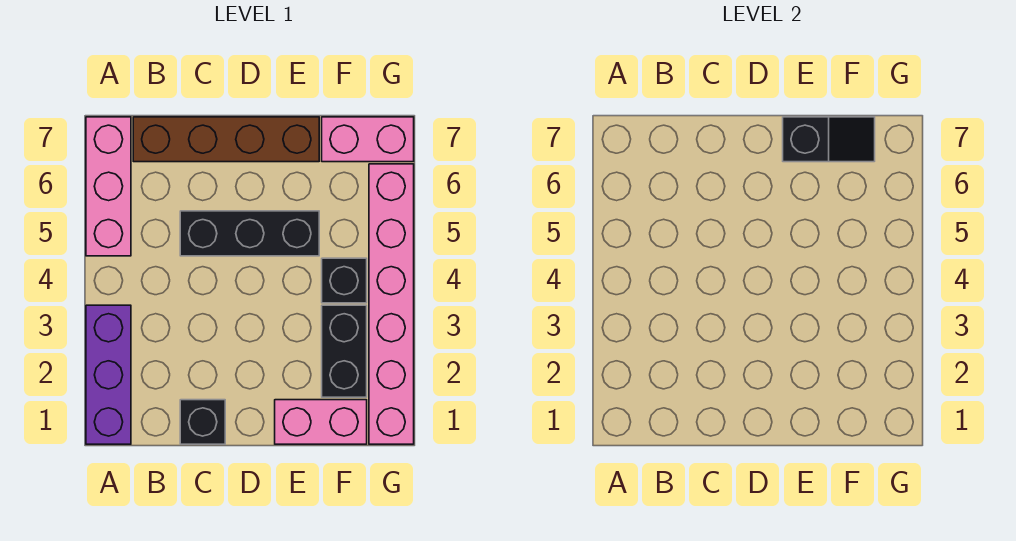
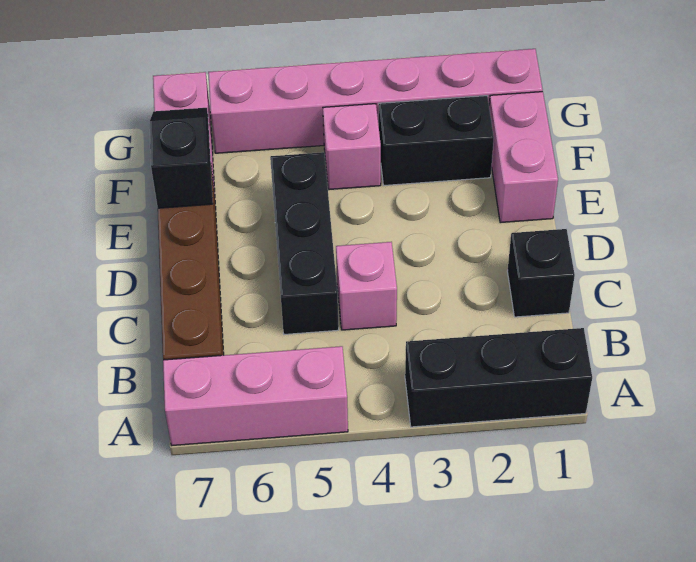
purple 1x3 brick [86,305,131,444] -> black 1x3 brick [405,328,592,427]
none -> pink 1x1 brick [336,242,397,330]
black 1x1 brick [322,258,367,303] -> pink 1x1 brick [323,104,381,189]

